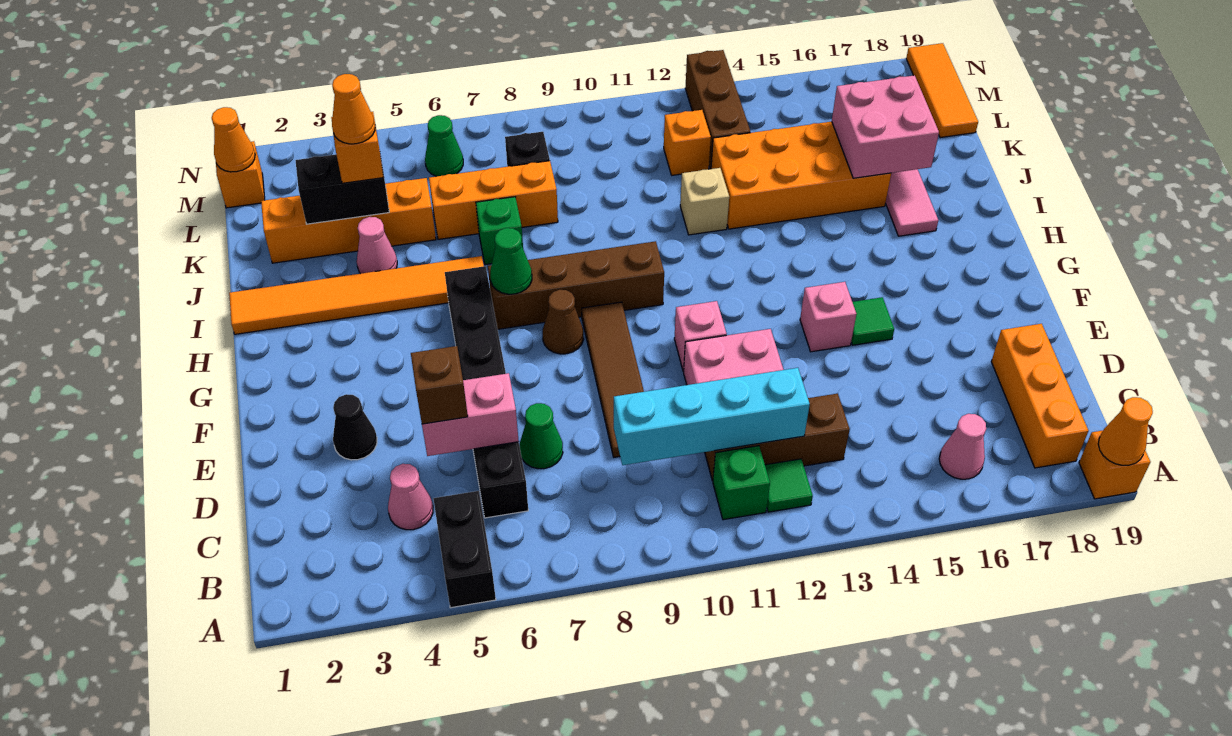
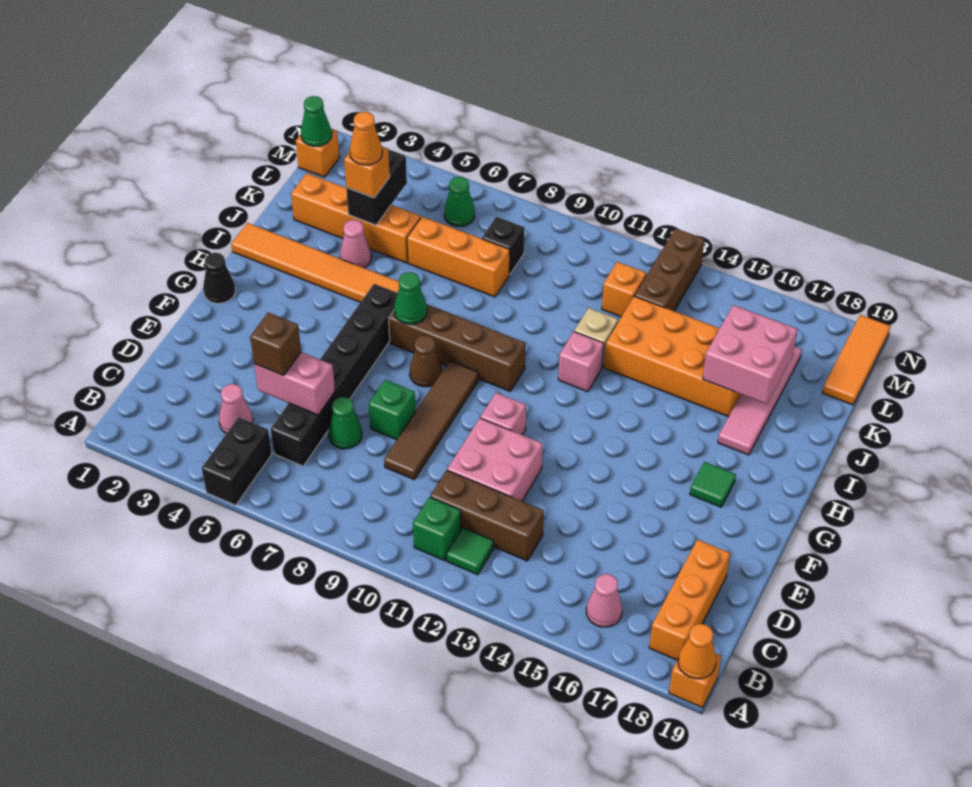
cyan 1x4 brick [614,368,810,465] -> none
black 1x1 cone [333,394,377,460] -> black 1x1 cone moved to [203,253,236,303]
pink 1x1 brick [800,282,856,352] -> pink 1x1 brick moved to [558,332,604,392]
green 1x1 tile [851,297,894,345] -> green 1x1 tile moved to [690,462,736,507]
green 1x1 brick [476,197,523,265] -> green 1x1 brick moved to [369,380,416,440]
black 1x2 brick [296,154,389,224] -> black 1x2 brick turned to [346,149,407,225]
orange 1x1 cone [212,107,255,172] -> green 1x1 cone [301,96,332,146]

